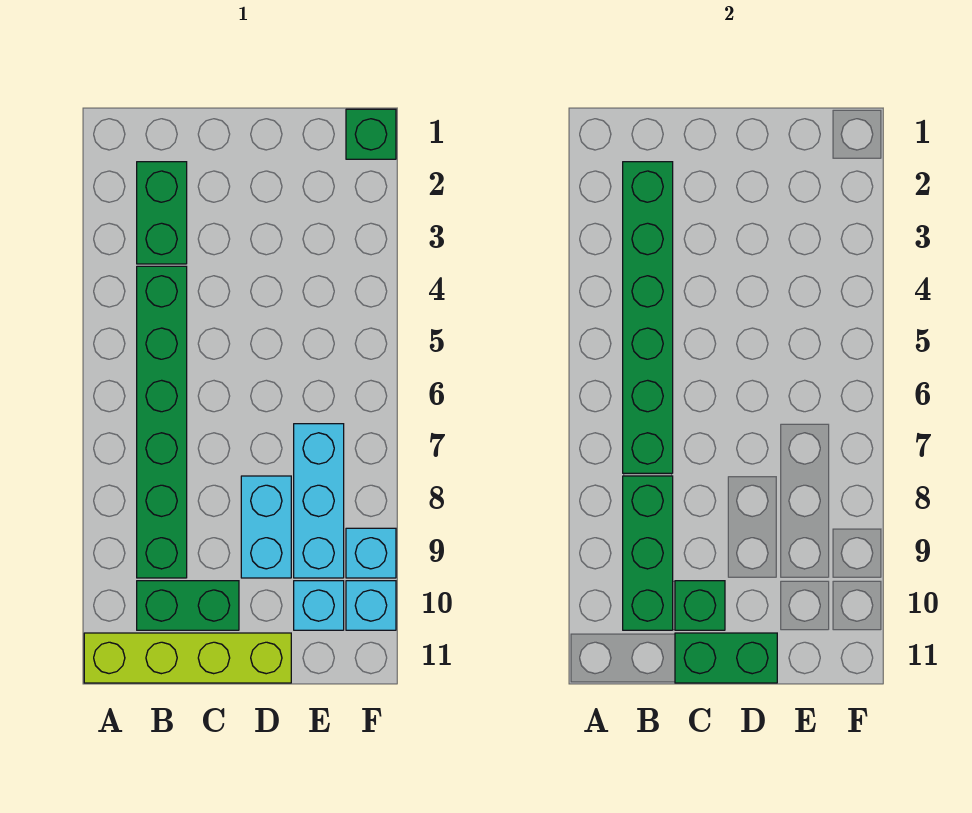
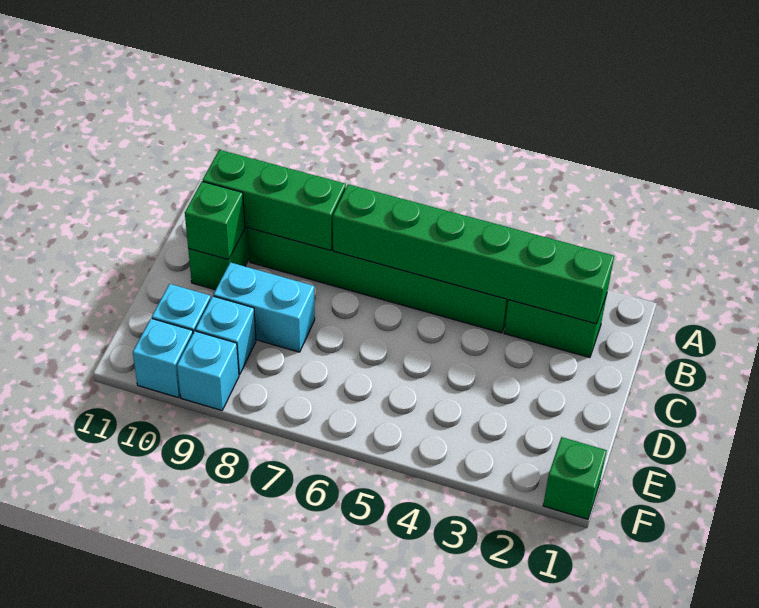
lime 1x4 brick [84,633,291,683] -> none
green 1x2 brick [675,633,777,683] -> none
cyan 1x3 brick [294,424,344,578] -> cyan 1x1 brick [196,296,256,375]

